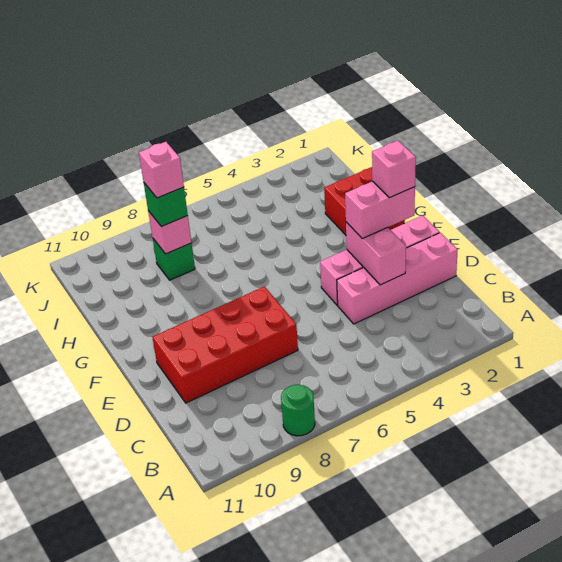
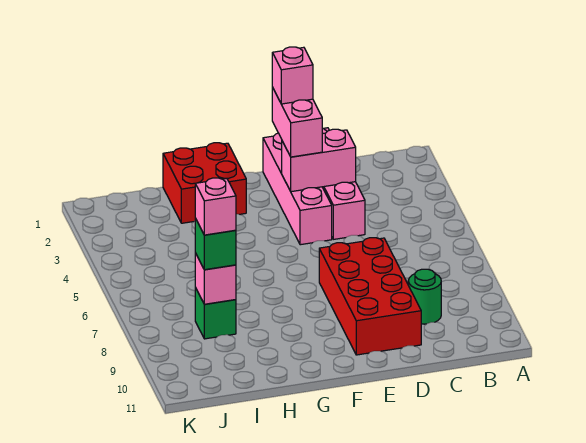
green 1x1 round brick [281,385,315,436] -> green 1x1 round brick moved to [408,269,441,324]

